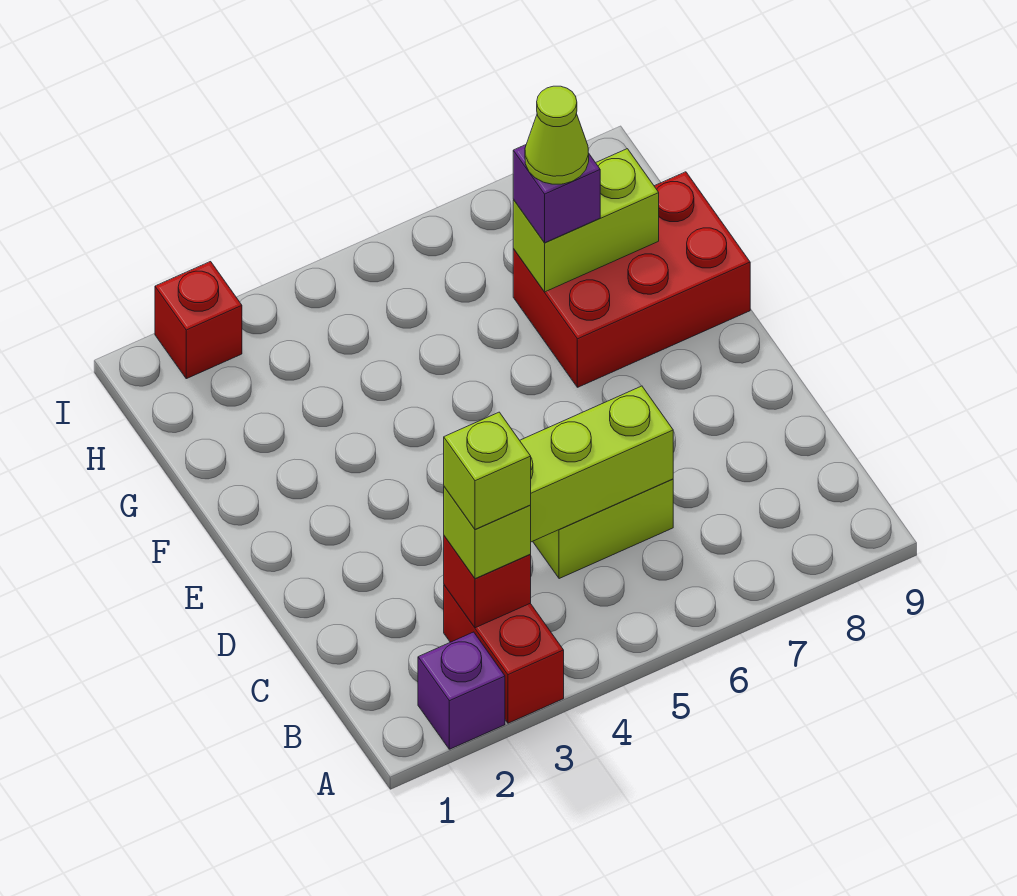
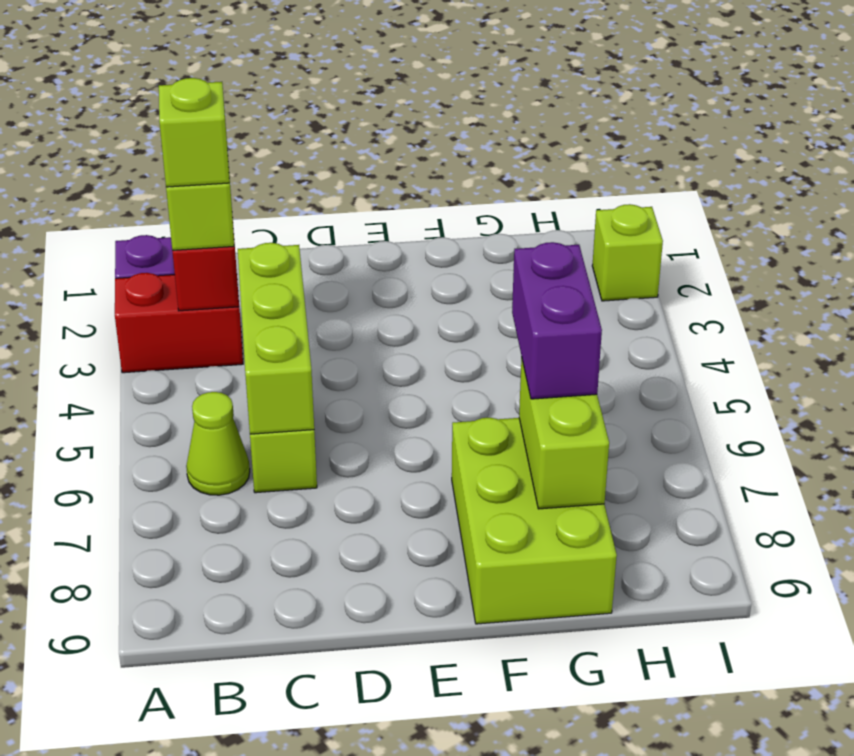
red 2x3 brick [513,172,750,387] -> lime 2x3 brick [452,418,617,624]
purple 1x1 brick [513,145,600,243] -> purple 1x2 brick [512,242,602,399]
lime 1x1 cone [525,86,589,184] -> lime 1x1 cone moved to [186,392,250,495]
red 1x1 brick [155,262,242,379] -> lime 1x1 brick [592,204,663,301]

